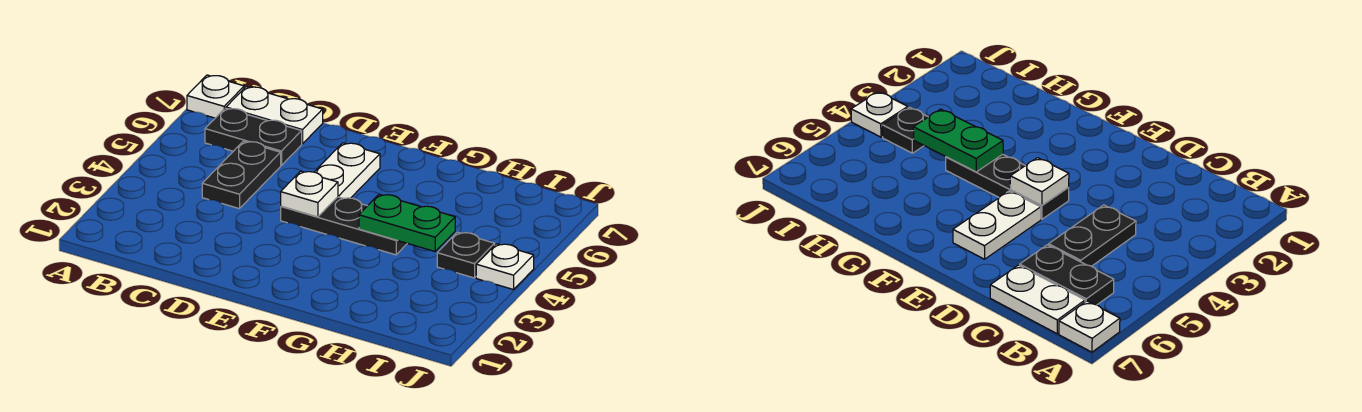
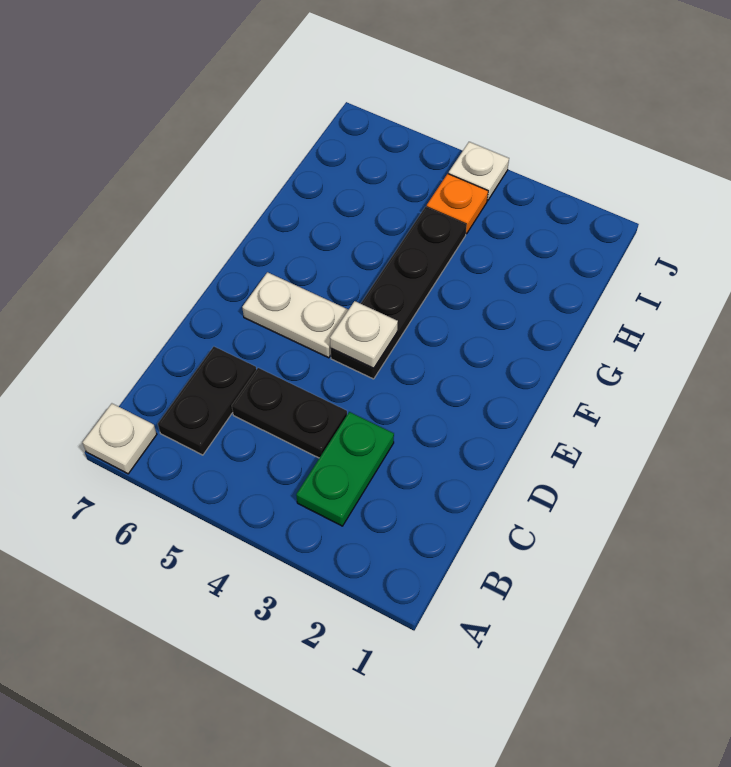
white 1x2 plate [226,87,323,144] -> none
black 1x3 plate [281,197,407,255] -> black 1x4 plate [331,207,467,379]
green 1x2 plate [359,194,455,251] -> green 1x2 plate moved to [296,412,394,526]
black 1x1 plate [437,232,495,278] -> orange 1x1 plate [426,174,488,234]

